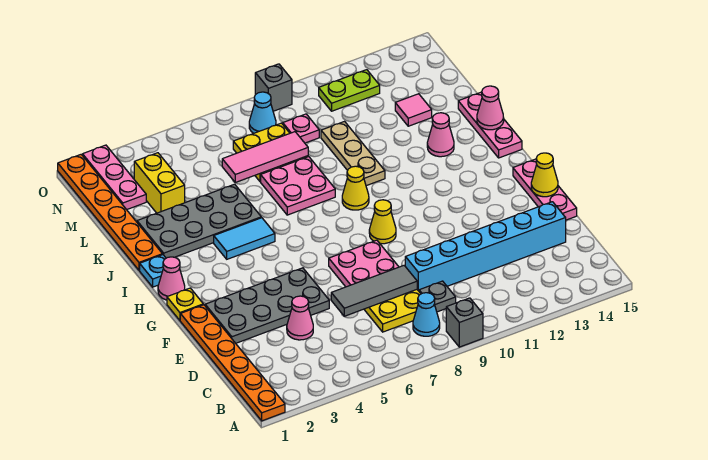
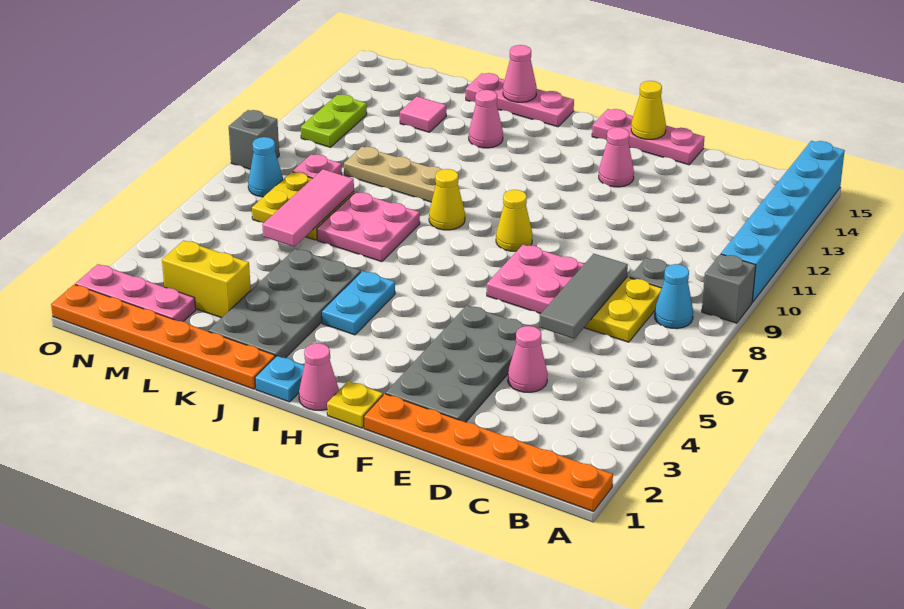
cyan 1x6 brick [405,202,566,291] -> cyan 1x6 brick moved to [721,141,845,302]
none -> pink 1x1 cone [599,127,634,187]
cyan 1x2 tile [214,218,275,259] -> cyan 1x2 plate [322,271,395,335]

